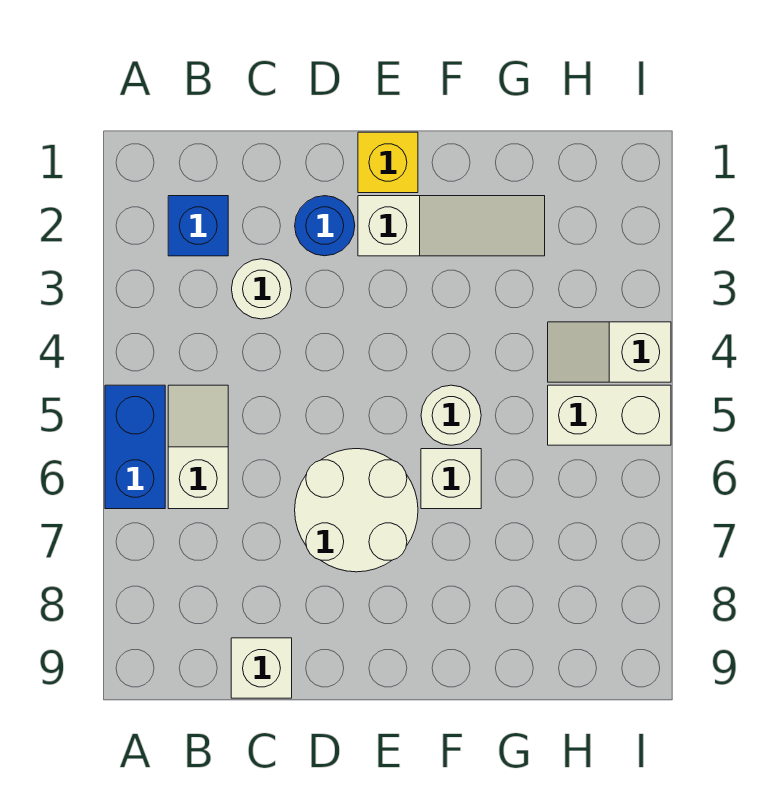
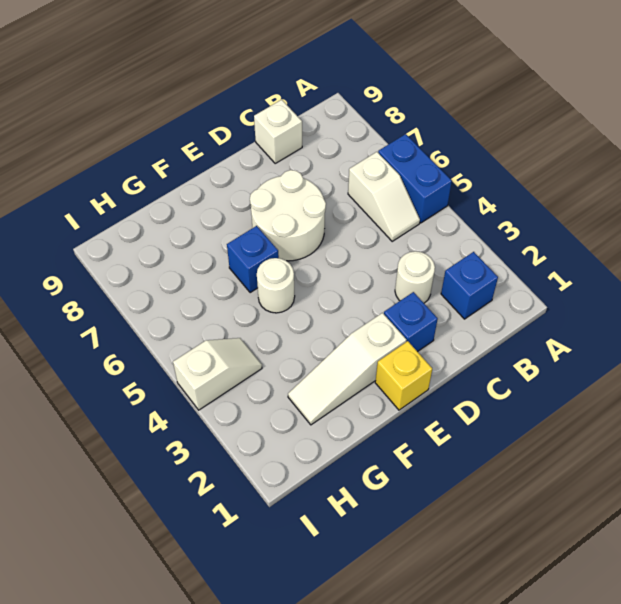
blue 1x1 round brick [295,196,355,256] -> blue 1x1 brick [384,292,438,352]
white 1x1 brick [421,449,481,509] -> blue 1x1 brick [227,226,279,293]
white 1x2 brick [548,385,671,445] -> none

